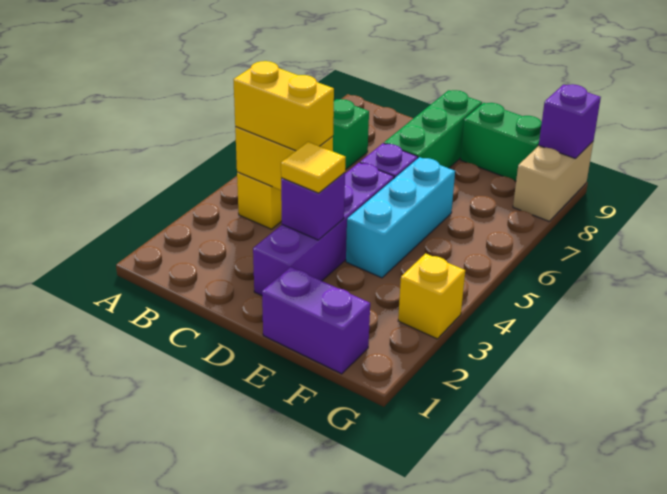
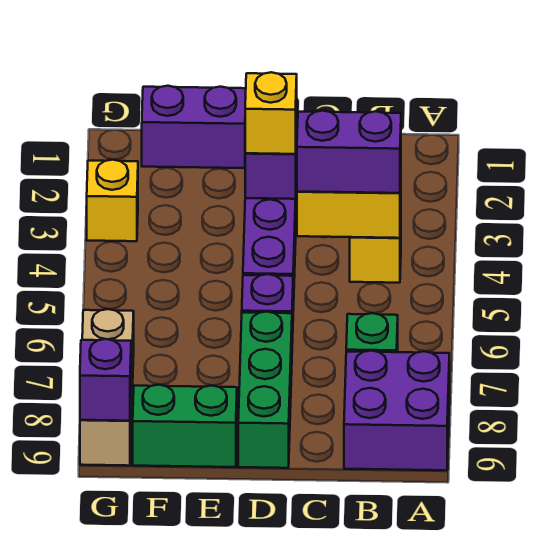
none -> purple 2x2 brick [344,351,449,470]
yellow 1x2 brick [233,61,334,151] -> purple 1x2 brick [297,111,401,193]
yellow 1x1 tile [281,142,346,193] -> yellow 1x1 brick [245,72,297,154]
cyan 1x3 brick [346,157,455,278] -> none
tan 1x2 brick [513,142,593,221] -> tan 1x3 brick [80,309,134,466]

